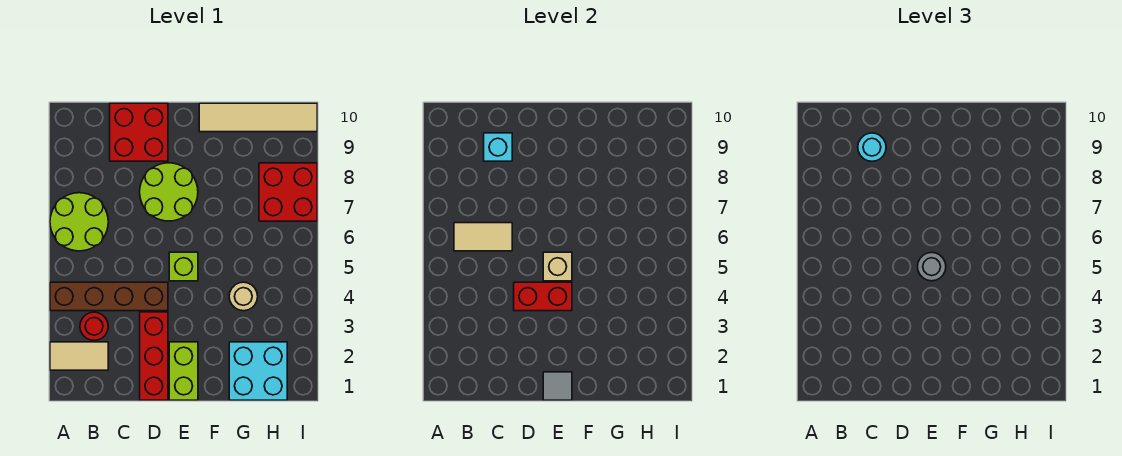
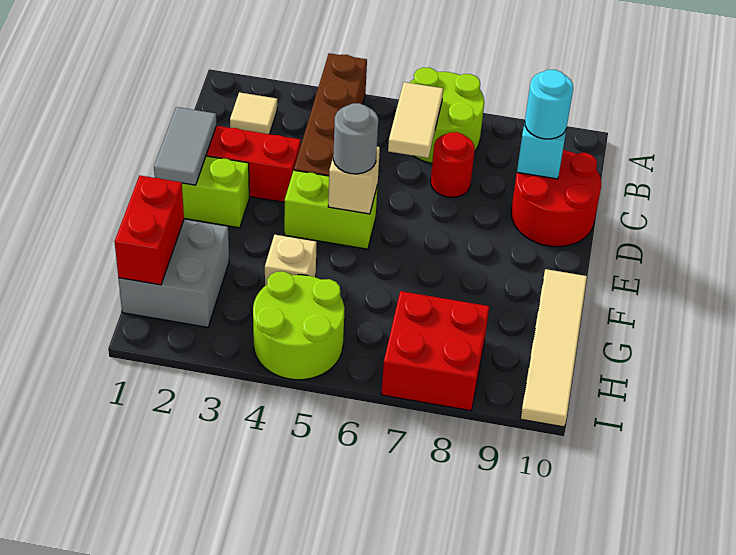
tan 1x2 tile [50,342,108,370] -> tan 1x1 tile [230,92,277,134]
red 1x1 round brick [80,312,108,341] -> red 1x1 round brick moved to [431,132,475,197]
red 2x2 brick [110,103,168,161] -> red 2x2 round brick [511,150,601,247]
red 1x2 brick [514,282,572,311] -> red 1x2 brick moved to [114,175,184,285]
lime 2x2 round brick [140,163,198,221] -> lime 2x2 round brick moved to [253,271,344,380]
grey 1x1 tile [543,372,572,400] -> grey 1x2 tile [154,107,216,185]
lime 1x1 brick [169,252,198,281] -> lime 1x2 brick [284,170,378,249]
cyan 2x2 brick [229,342,287,400] -> grey 2x2 brick [118,219,229,327]
tan 1x1 round brick [229,282,258,311] -> tan 1x1 brick [265,235,317,286]

